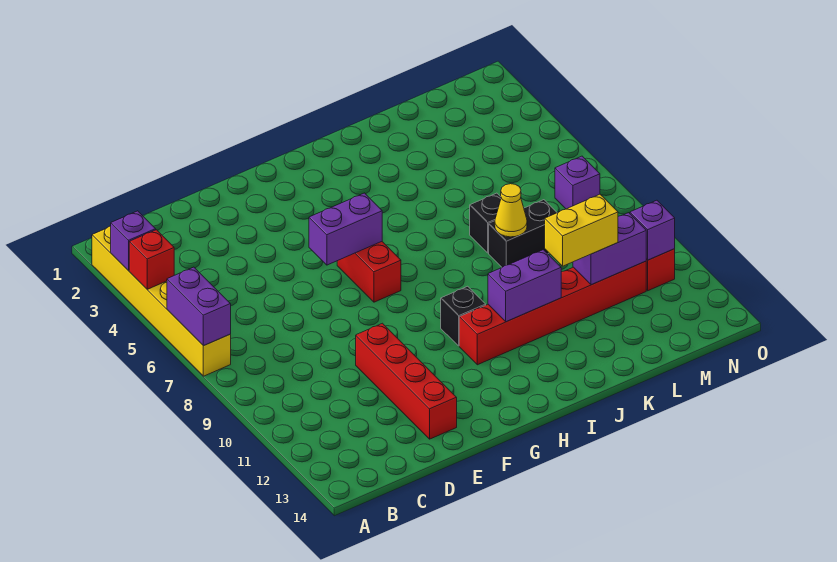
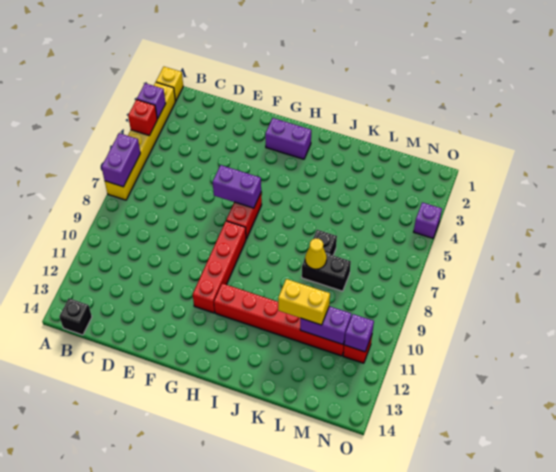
none -> yellow 1x1 brick [156,67,183,101]
red 1x4 brick [356,323,457,439] -> red 1x4 brick moved to [193,221,246,313]
black 1x1 brick [441,286,486,346] -> black 1x1 brick moved to [59,298,92,335]
purple 1x2 brick [488,250,561,322] -> purple 1x2 brick moved to [265,118,311,159]
purple 1x1 brick [555,156,600,209] -> purple 1x1 brick moved to [414,202,442,238]

